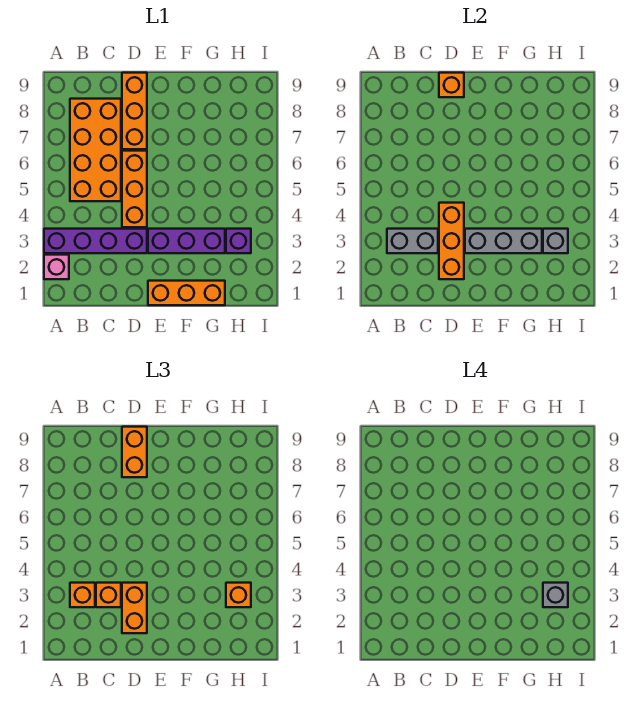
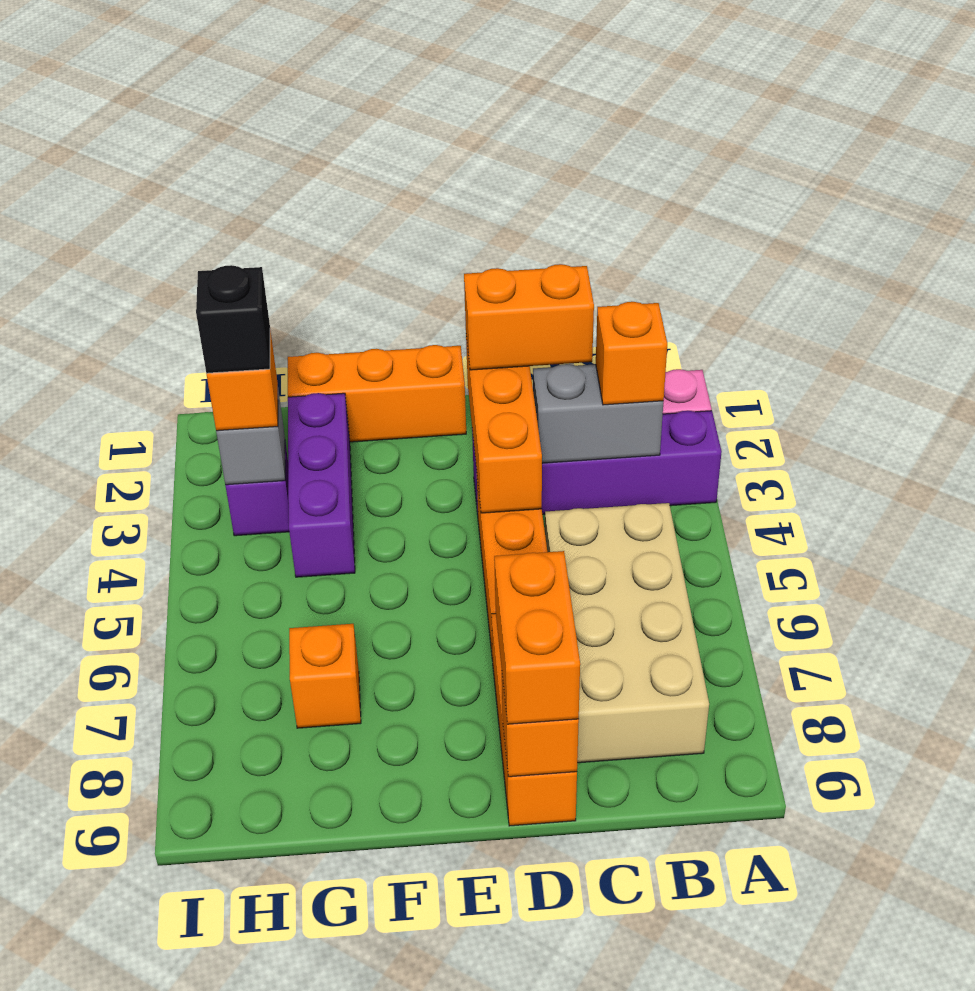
orange 2x4 brick [70,99,121,201] -> tan 2x4 brick [545,503,709,763]
orange 1x1 brick [96,583,121,607] -> orange 1x1 brick moved to [289,624,361,728]
orange 1x2 brick [122,583,147,633] -> orange 1x2 brick turned to [464,264,594,370]
purple 1x3 brick [148,229,225,253] -> purple 1x3 brick turned to [288,393,355,577]
grey 1x3 brick [465,229,542,253] -> none
grey 1x1 brick [543,583,568,607] -> black 1x1 brick [196,265,270,373]

